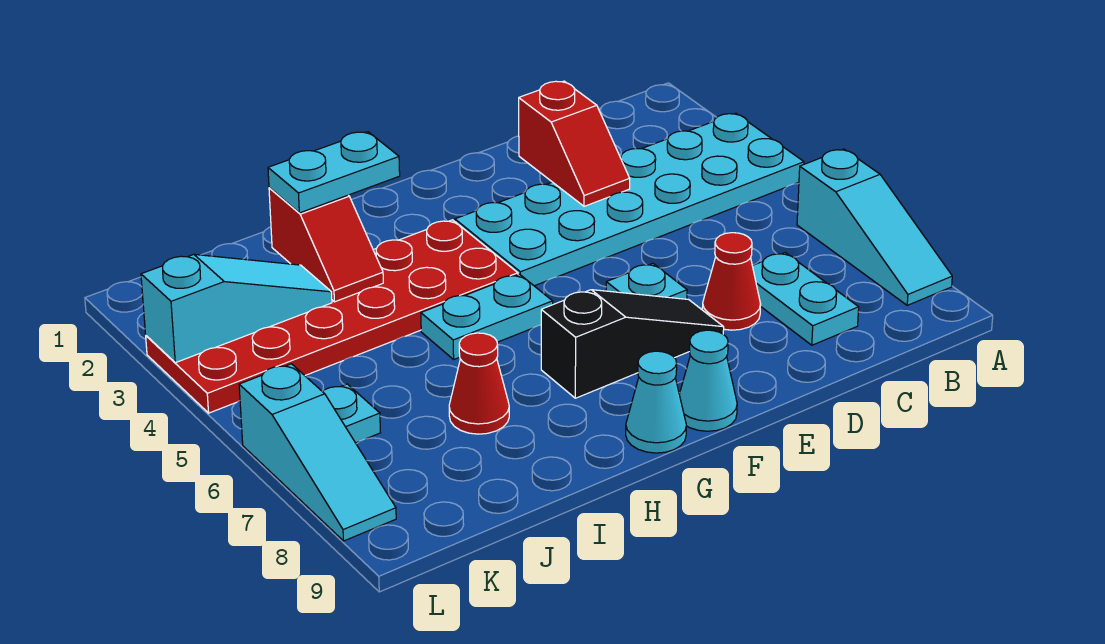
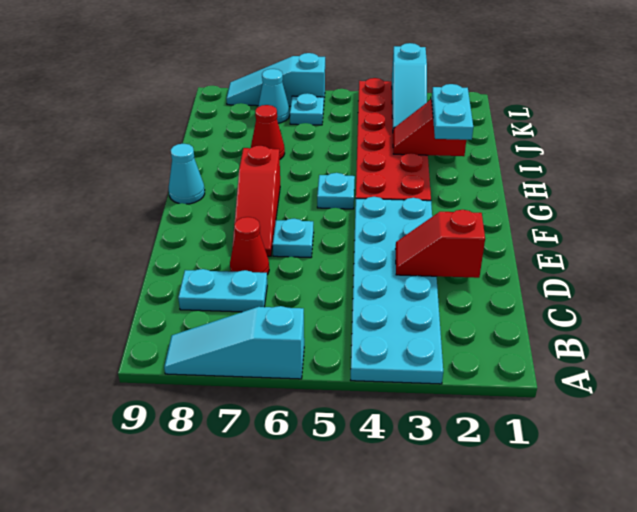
black 1x3 slope [541,290,724,398] -> red 1x3 slope [232,146,280,256]
cyan 1x1 cone [679,330,737,431] -> cyan 1x1 cone moved to [258,69,290,123]
cyan 1x2 plate [421,274,553,359] -> cyan 1x1 plate [317,173,355,209]

